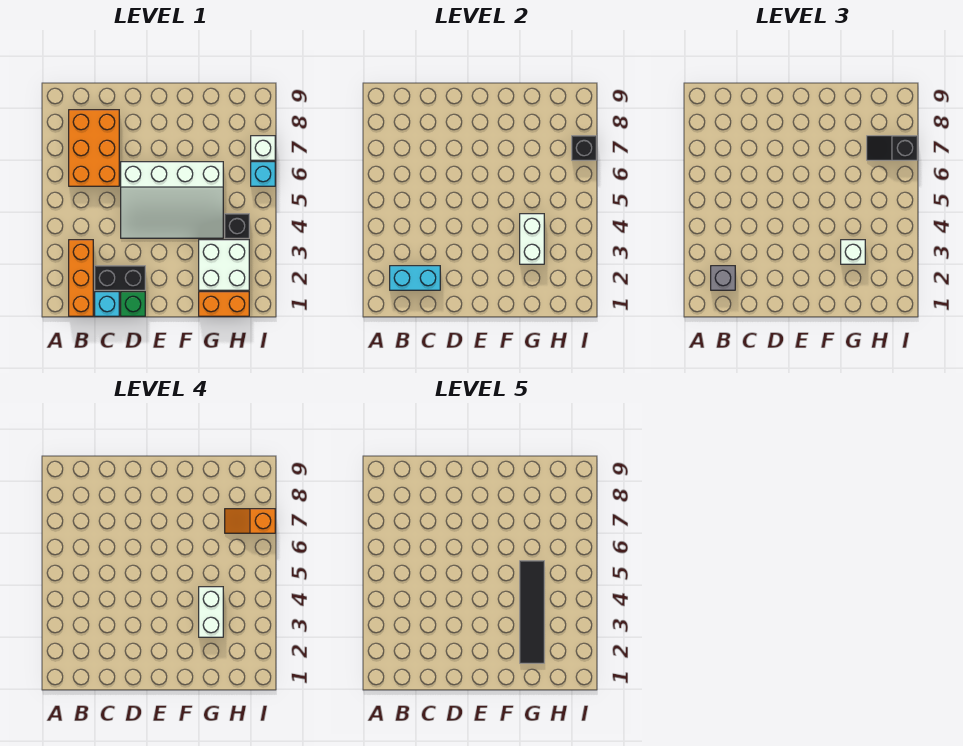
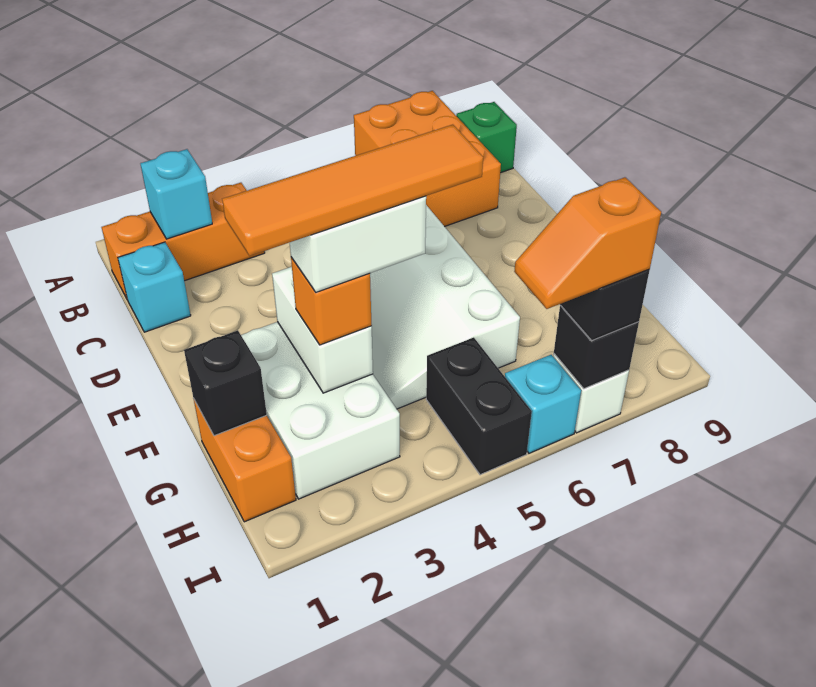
cyan 1x2 brick [390,266,440,290] -> cyan 1x1 brick [140,149,212,239]
grey 1x1 brick [711,266,735,290] -> none
orange 2x3 brick [69,110,119,186] -> orange 2x3 brick turned to [354,91,501,227]
black 1x2 brick [95,266,145,290] -> black 1x2 brick moved to [426,337,532,475]
green 1x1 brick [121,292,145,316] -> green 1x1 brick moved to [456,102,517,173]
white 2x2 brick [199,240,249,290] -> white 2x3 brick [241,322,400,499]
black 1x4 tile [520,561,544,663] -> orange 1x4 tile [222,125,483,256]
white 1x2 brick [520,214,544,264] -> white 1x2 brick turned to [272,267,373,393]
white 1x1 brick [841,240,865,264] -> orange 1x1 brick [291,257,372,345]
black 1x1 brick [225,214,249,238] -> black 1x1 brick moved to [184,330,267,436]
orange 1x2 slope [225,509,275,533] -> orange 1x2 slope turned to [514,177,661,309]

